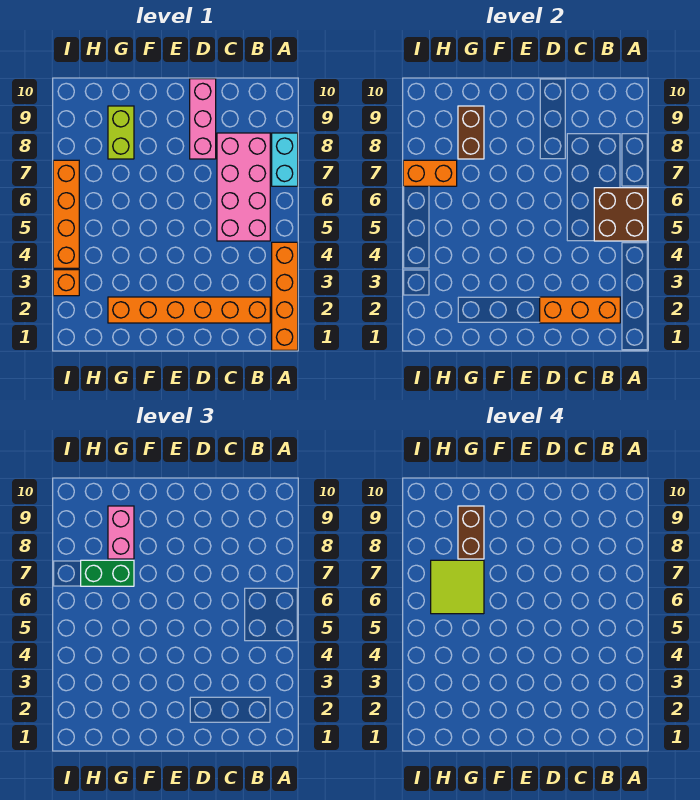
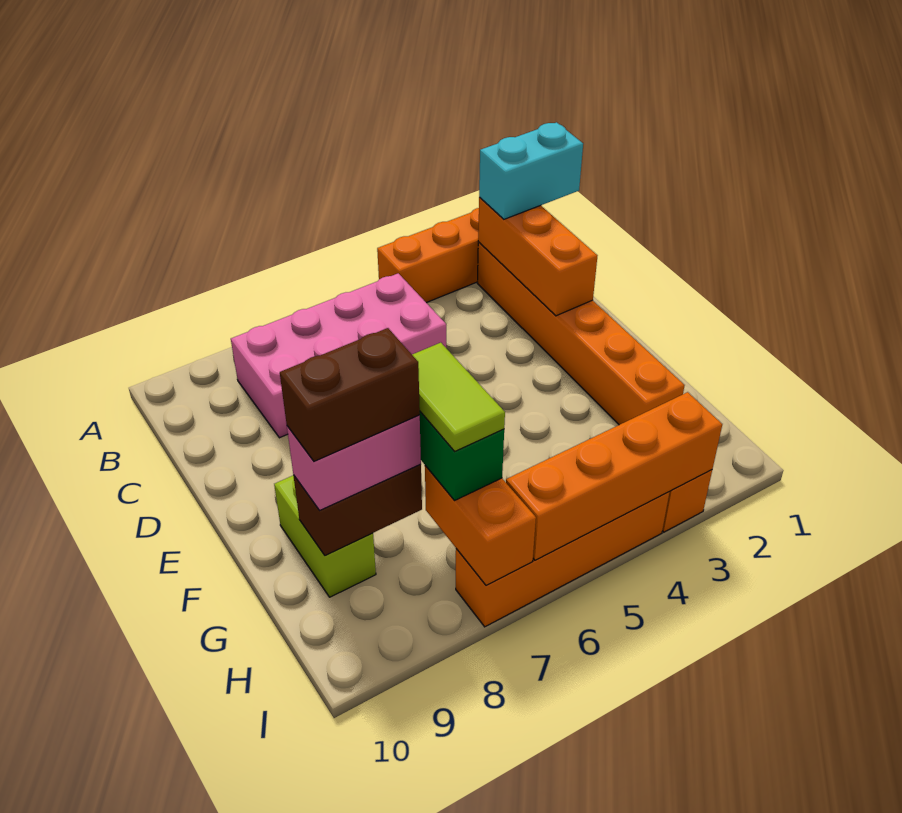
brown 2x2 brick [594,188,648,241] -> none
cyan 1x2 brick [272,133,298,186] -> cyan 1x2 brick moved to [479,122,583,219]
pink 1x3 brick [190,79,216,159] -> none
lime 2x2 tile [431,560,484,614] -> lime 1x2 tile [412,343,505,451]
lime 1x2 brick [108,106,134,159] -> lime 1x2 brick turned to [274,476,376,597]
none -> orange 1x4 brick [506,392,722,560]

